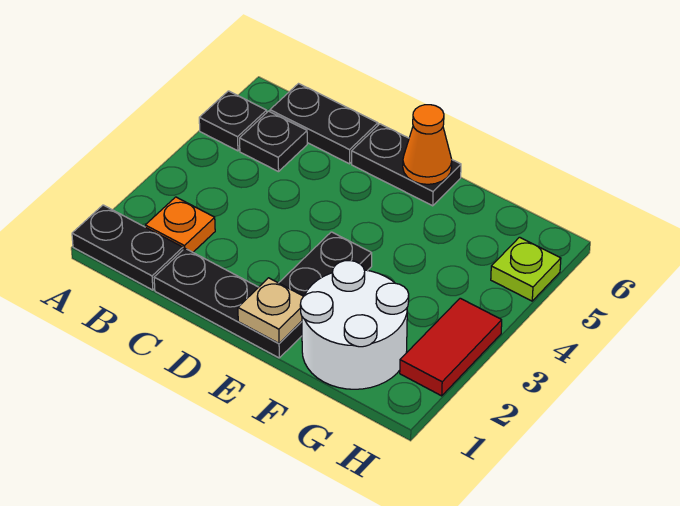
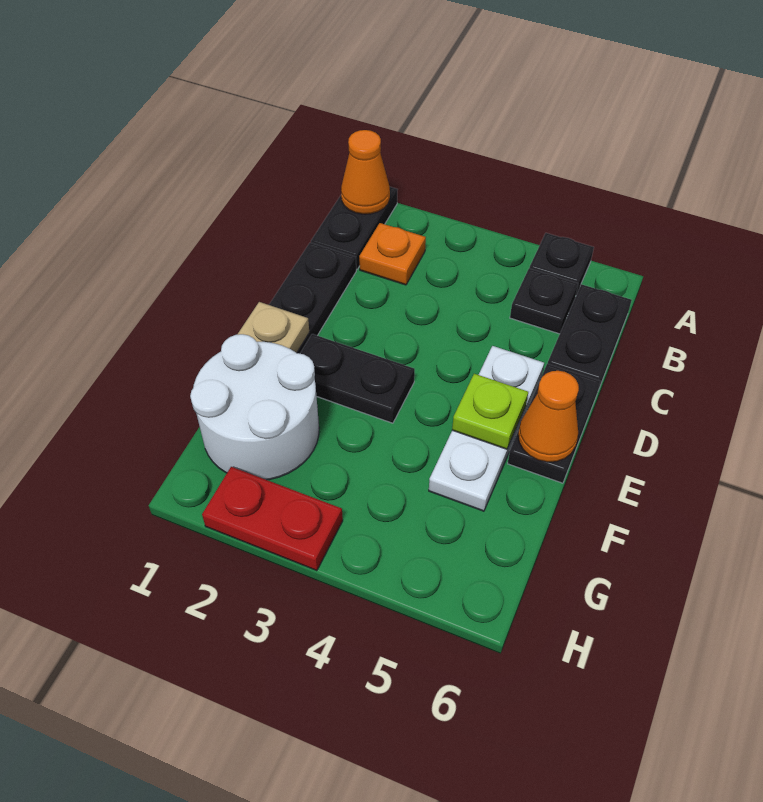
none -> orange 1x1 cone [341,130,390,214]
none -> white 1x3 plate [429,346,544,511]
red 1x2 tile [400,298,502,396] -> red 1x2 plate [202,467,343,571]
lime 1x1 plate [491,237,561,301] -> lime 1x1 plate moved to [452,374,528,449]

